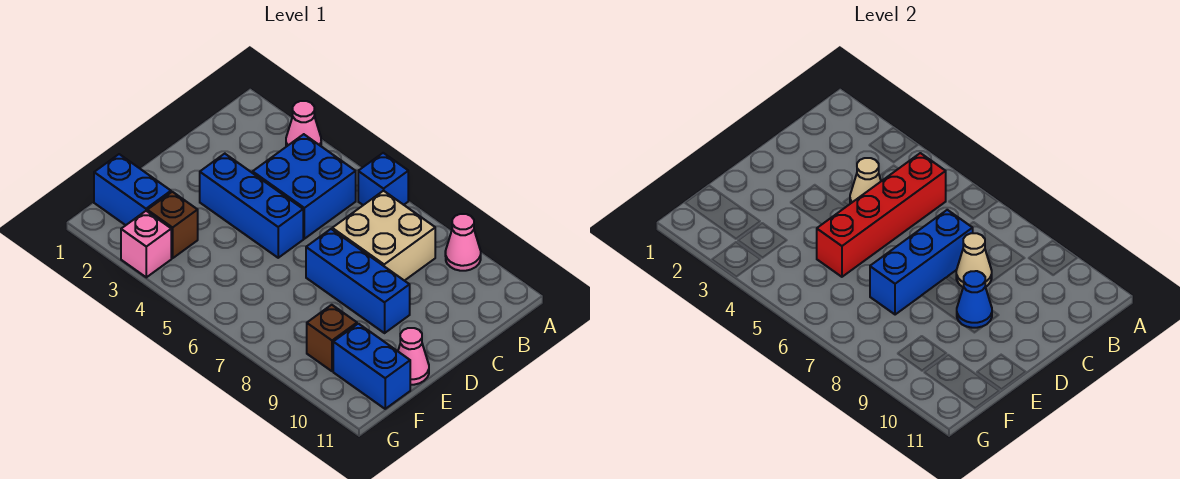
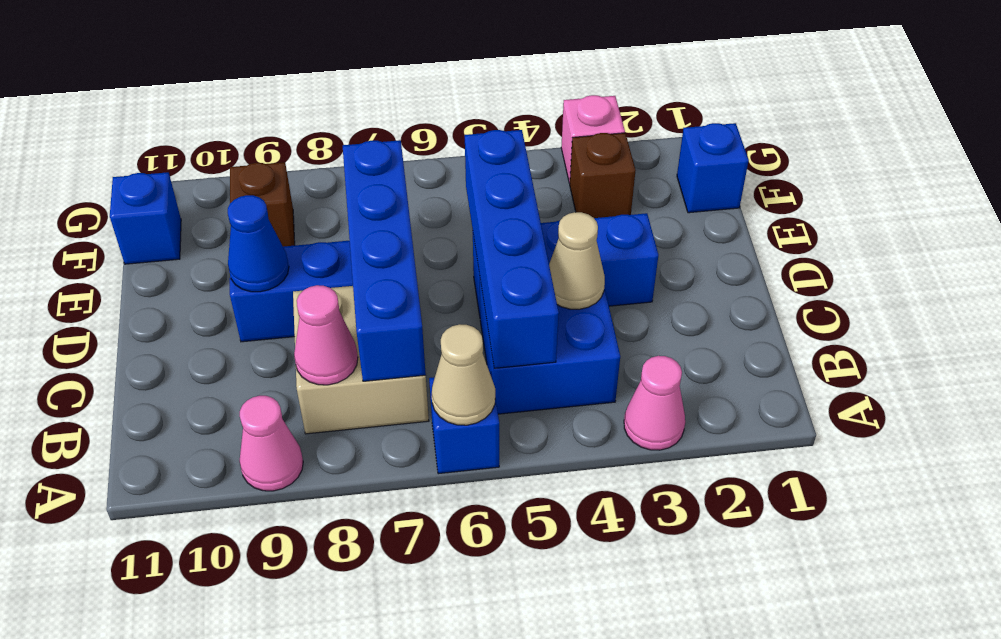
red 1x4 brick [817,153,946,277] -> blue 1x4 brick [465,130,559,368]
blue 1x3 brick [870,210,973,315] -> blue 1x4 brick [343,140,426,381]
tan 1x1 cone [956,233,992,287] -> tan 1x1 cone moved to [432,324,495,425]
pink 1x1 cone [398,328,429,385] -> pink 1x1 cone moved to [294,285,358,385]
blue 1x2 brick [94,154,171,225] -> blue 1x1 brick [677,123,749,213]
blue 1x2 brick [333,324,410,409] -> blue 1x1 brick [110,172,181,264]

